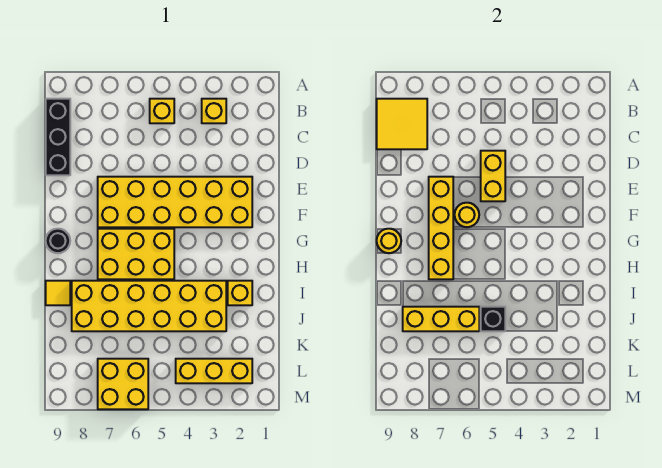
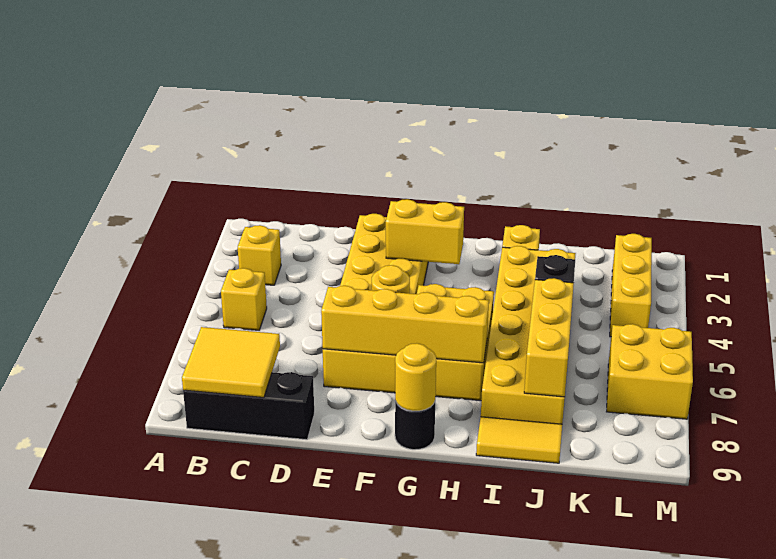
yellow 1x2 brick [481,151,505,201] -> yellow 1x2 brick moved to [386,199,464,264]
yellow 1x1 tile [46,281,70,305] -> yellow 1x2 tile [476,417,562,463]

